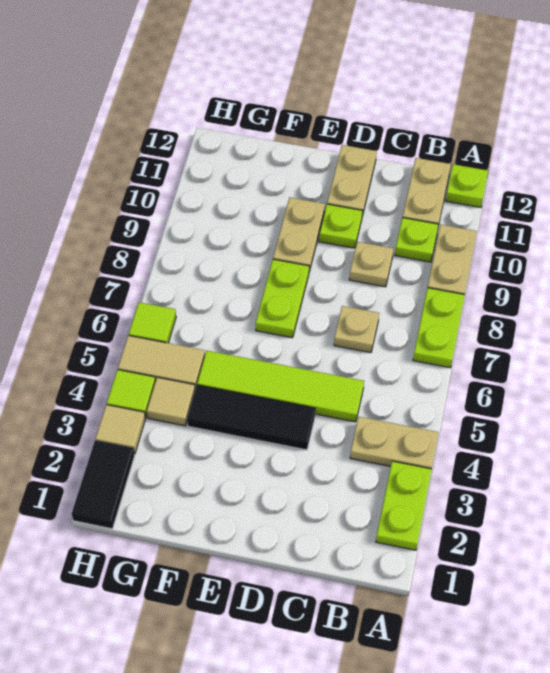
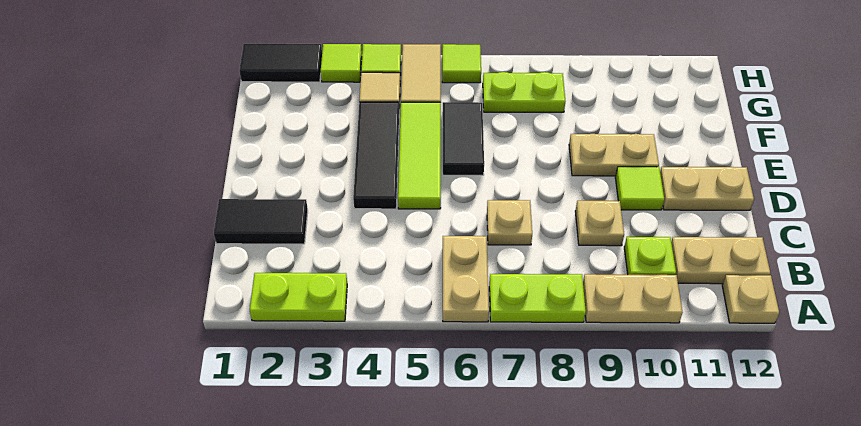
tan 1x2 plate [350,417,439,469] -> tan 1x2 plate moved to [443,236,489,322]
lime 1x1 plate [446,164,488,207] -> tan 1x1 plate [722,275,779,323]
none -> black 1x2 tile [214,199,308,244]
lime 1x4 tile [197,351,364,422] -> lime 1x3 tile [398,102,441,209]
lime 1x1 plate [319,204,363,248] -> lime 1x1 tile [615,167,664,210]
none -> black 1x2 tile [442,102,484,175]
lime 1x2 plate [256,259,309,338] -> lime 1x2 plate moved to [483,72,565,112]
tan 1x1 tile [95,405,145,454] -> lime 1x1 tile [321,44,362,82]

